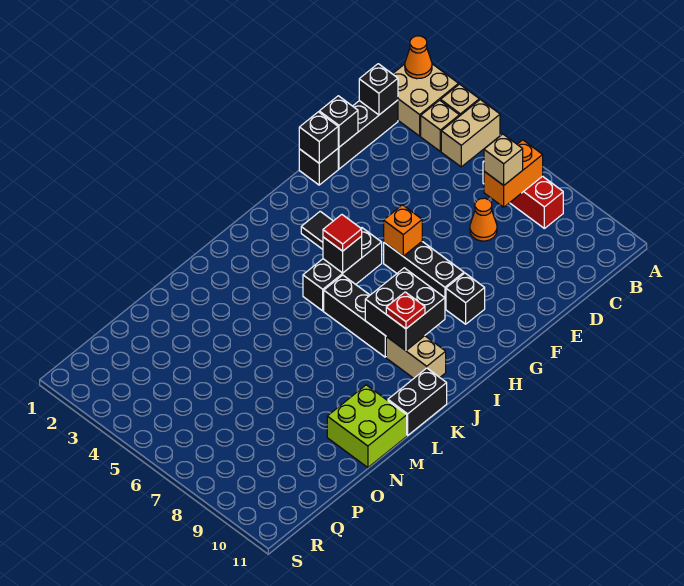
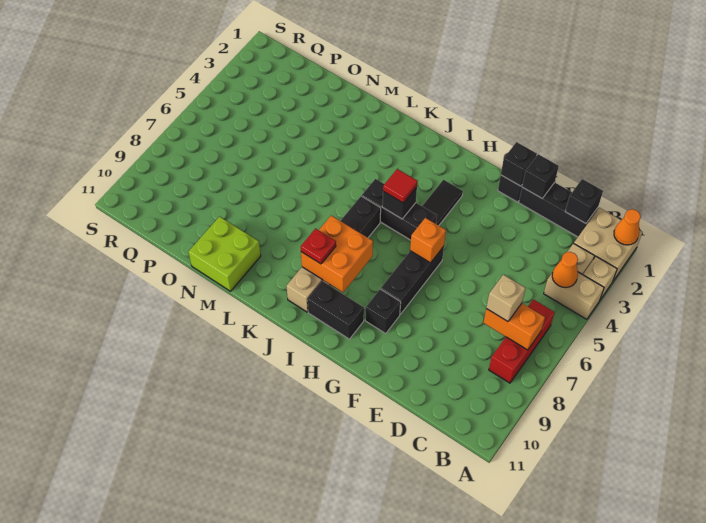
orange 1x1 cone [470,198,497,241] -> orange 1x1 cone moved to [552,252,578,288]
black 2x2 brick [365,268,445,351] -> orange 2x2 brick [301,216,373,292]
black 1x2 brick [388,368,447,435] -> black 1x2 brick moved to [308,281,364,339]

